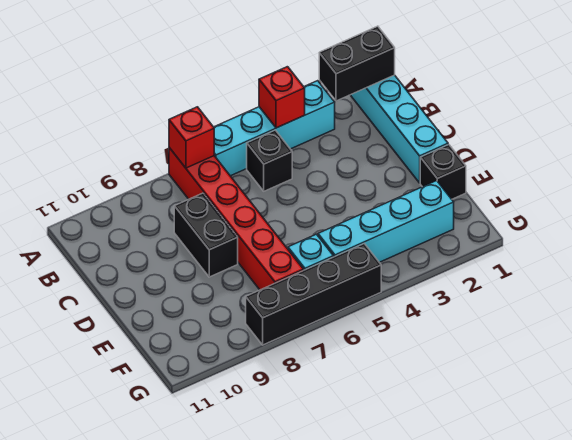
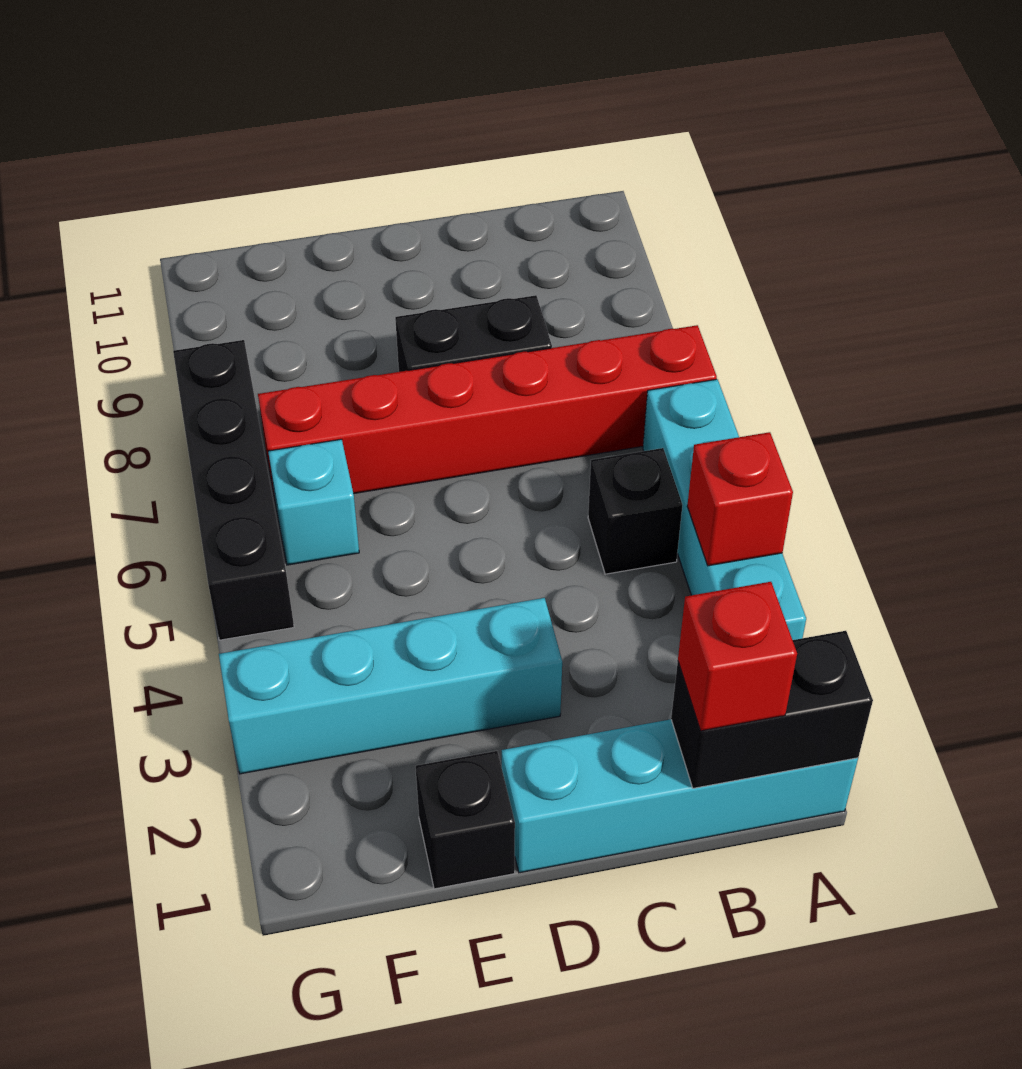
black 1x2 brick [319,26,395,101] -> black 1x2 brick turned to [671,631,873,788]
red 1x1 brick [169,107,214,168] -> red 1x1 brick moved to [678,582,797,731]
cyan 1x4 brick [318,181,454,262] -> cyan 1x4 brick turned to [219,598,562,774]

